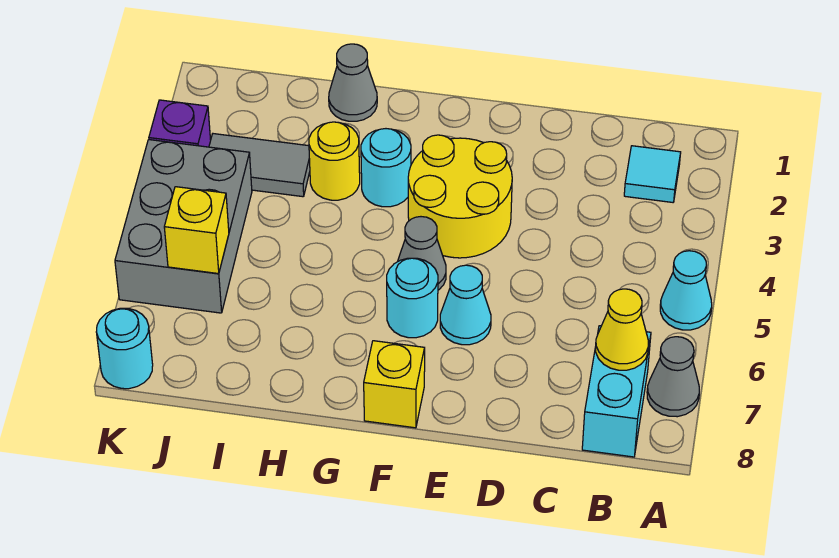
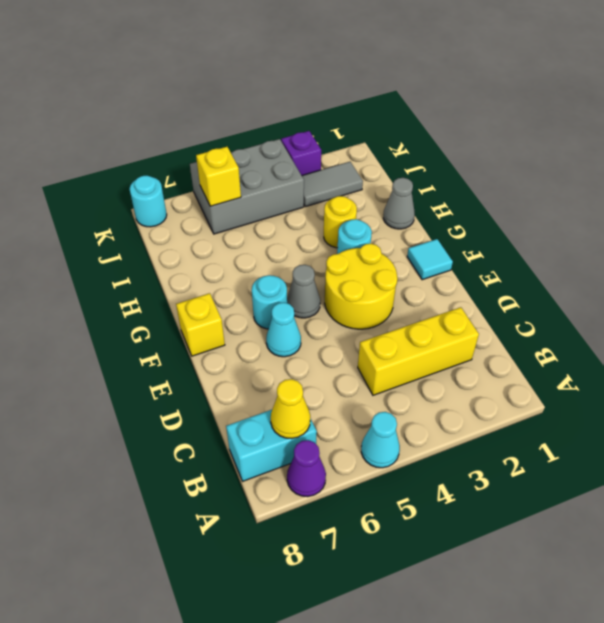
grey 1x1 cone [647,337,699,417] -> purple 1x1 cone [287,440,326,497]
cyan 1x1 tile [624,146,681,202] -> cyan 1x1 tile moved to [407,239,453,280]
none -> yellow 1x3 brick [358,307,479,395]
grey 1x2 tile [209,134,310,197] -> grey 1x2 tile turned to [302,162,363,207]

